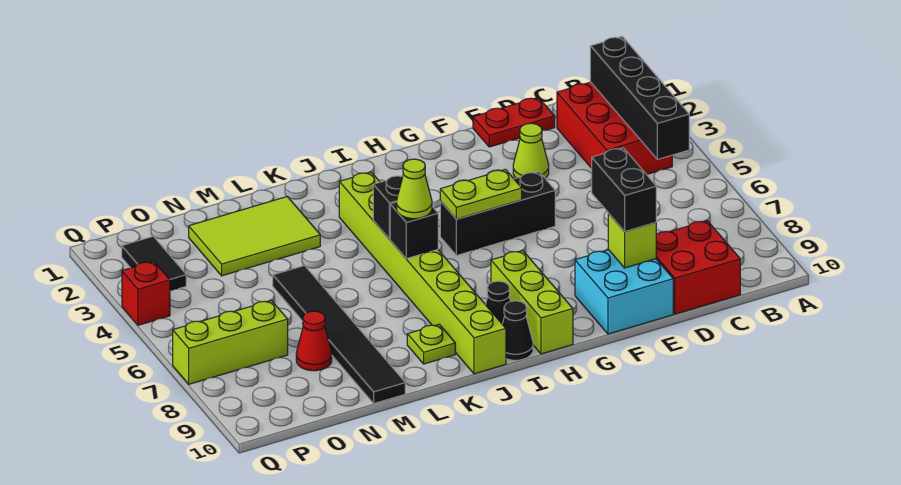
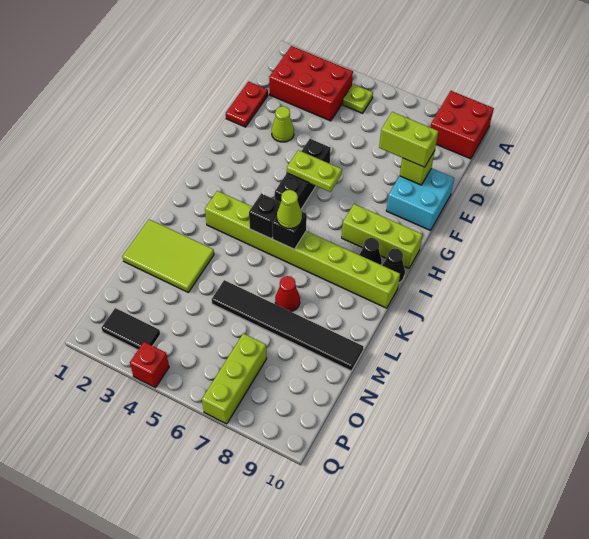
black 1x4 brick [590,37,689,159] -> none
red 2x2 brick [656,221,740,314] -> red 2x2 brick moved to [430,91,494,159]
black 1x2 brick [592,148,656,232] -> lime 1x2 brick [379,112,438,167]
lime 1x2 plate [440,169,522,219] -> lime 1x2 plate turned to [287,150,342,192]
lime 1x1 plate [407,324,455,364] -> lime 1x1 plate moved to [343,84,373,113]
lime 2x3 tile [189,197,320,276] -> lime 2x3 tile turned to [122,219,214,292]
red 1x1 cone [296,311,332,371] -> red 1x1 cone moved to [275,276,300,312]

